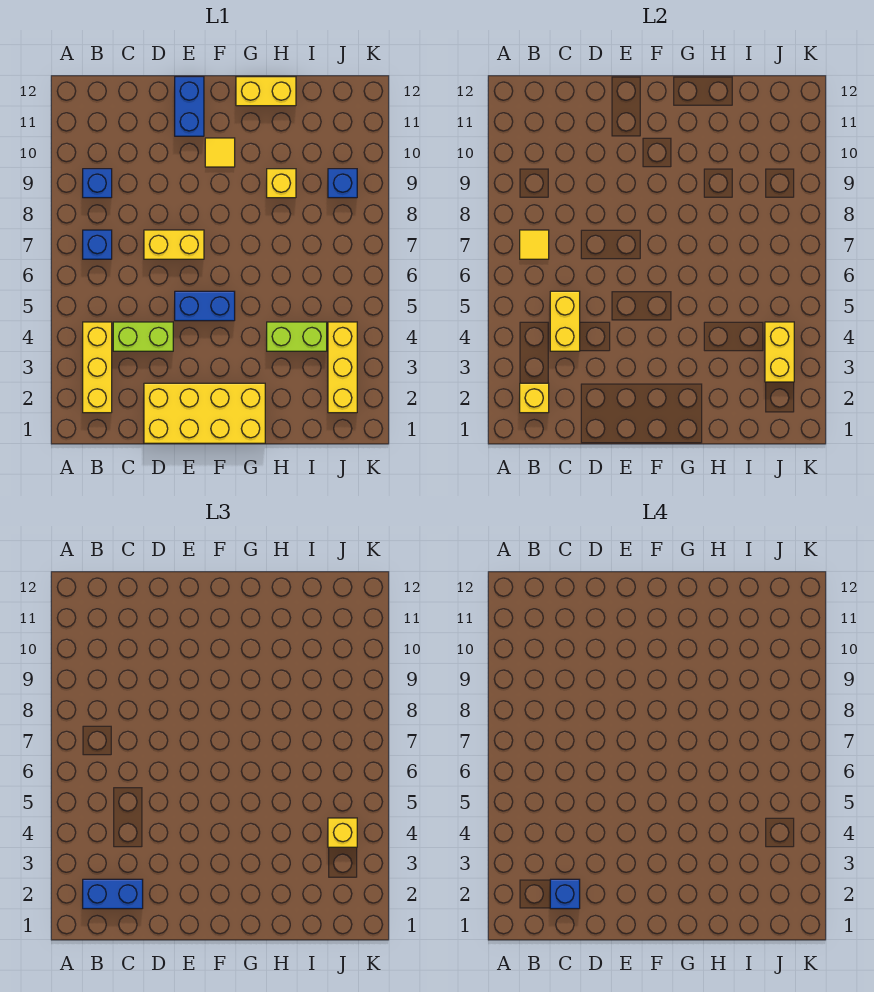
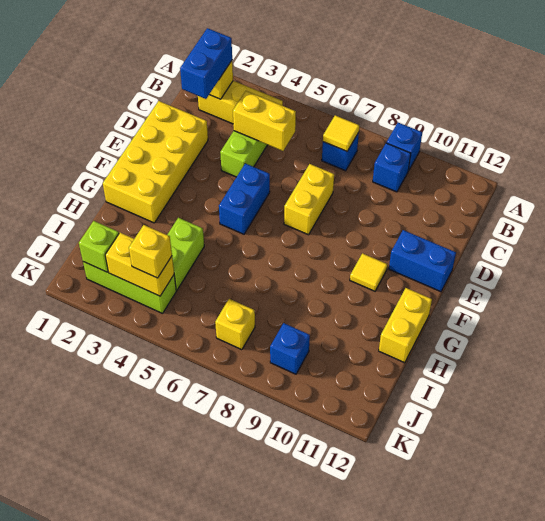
blue 1x1 brick [550,879,580,909] -> blue 1x1 brick moved to [387,123,422,171]
yellow 1x1 brick [267,169,296,198] -> yellow 1x1 brick moved to [215,299,255,350]
yellow 1x3 brick [328,322,357,413] -> lime 1x3 brick [83,262,176,313]
none -> lime 1x1 brick [79,221,119,272]

